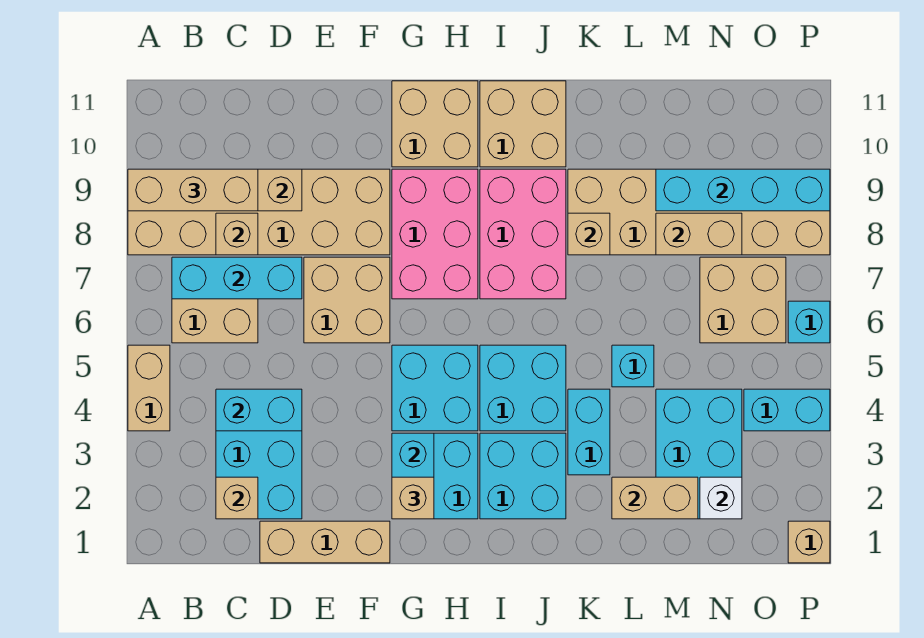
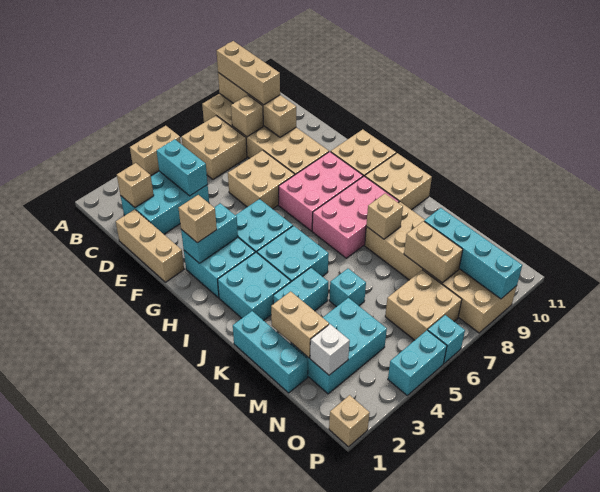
cyan 1x3 brick [172,257,302,299] -> cyan 1x3 brick moved to [233,311,308,393]
cyan 1x2 brick [744,389,830,431] -> cyan 1x2 brick turned to [388,330,447,395]

